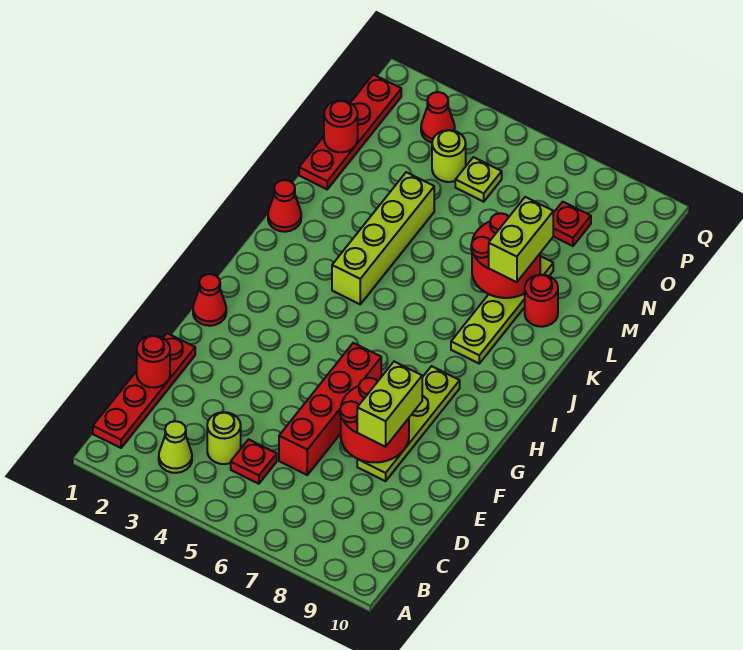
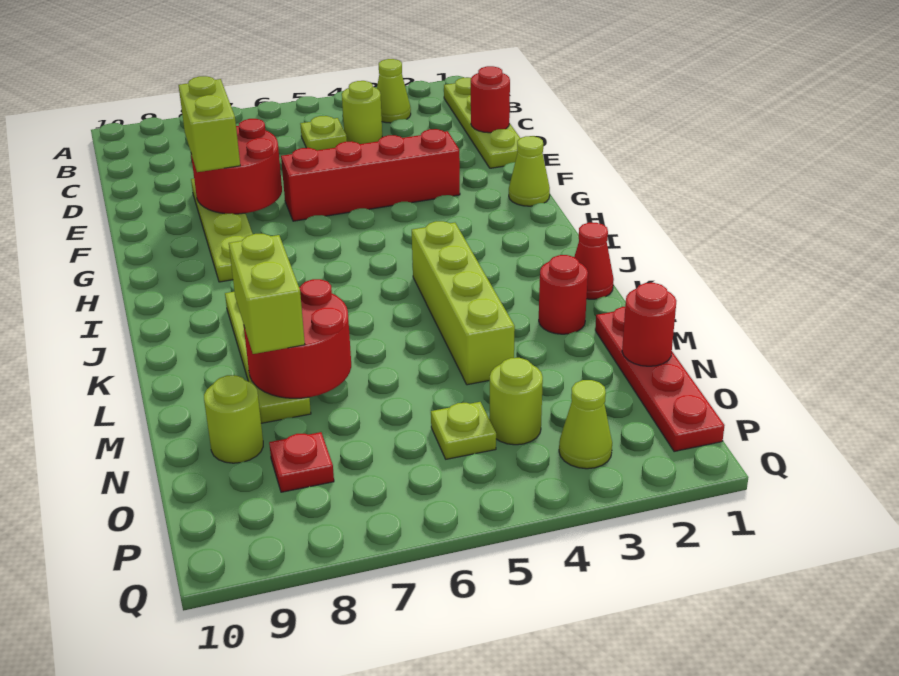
red 1x4 plate [93,333,195,448] -> lime 1x4 plate [444,78,520,168]
red 1x1 plate [231,439,277,484] -> lime 1x1 plate [300,116,347,150]
red 1x4 brick [279,343,381,475] -> red 1x4 brick turned to [281,129,460,221]
red 1x1 cone [193,274,226,326] -> lime 1x1 cone [509,136,550,206]
red 1x1 round brick [525,275,558,327] -> red 1x1 round brick moved to [539,255,588,334]
none -> lime 1x1 round brick [204,375,263,463]
red 1x1 cone [421,92,455,143] -> lime 1x1 cone [559,380,612,469]

